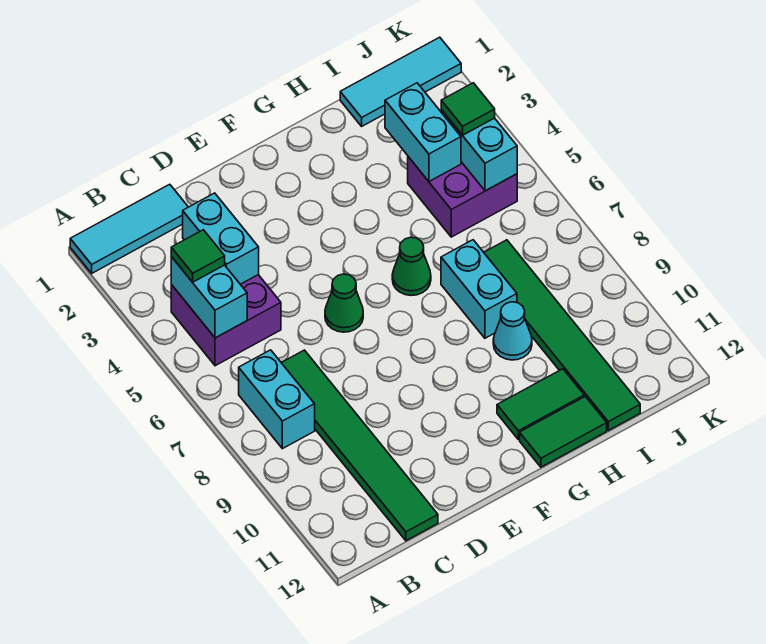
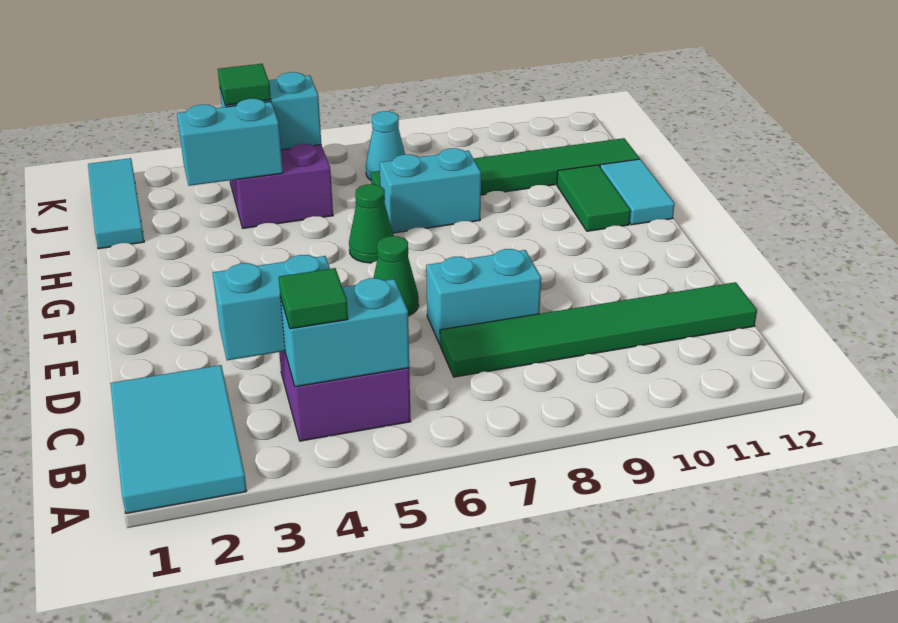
cyan 1x3 tile [70,184,188,273] -> cyan 2x3 tile [110,365,247,514]
cyan 1x2 brick [239,350,315,449] -> cyan 1x2 brick moved to [426,249,541,344]
green 1x2 tile [520,397,607,467] -> cyan 1x2 tile [600,159,675,225]
cyan 1x1 cone [493,302,532,360] -> cyan 1x1 cone moved to [366,111,405,180]

